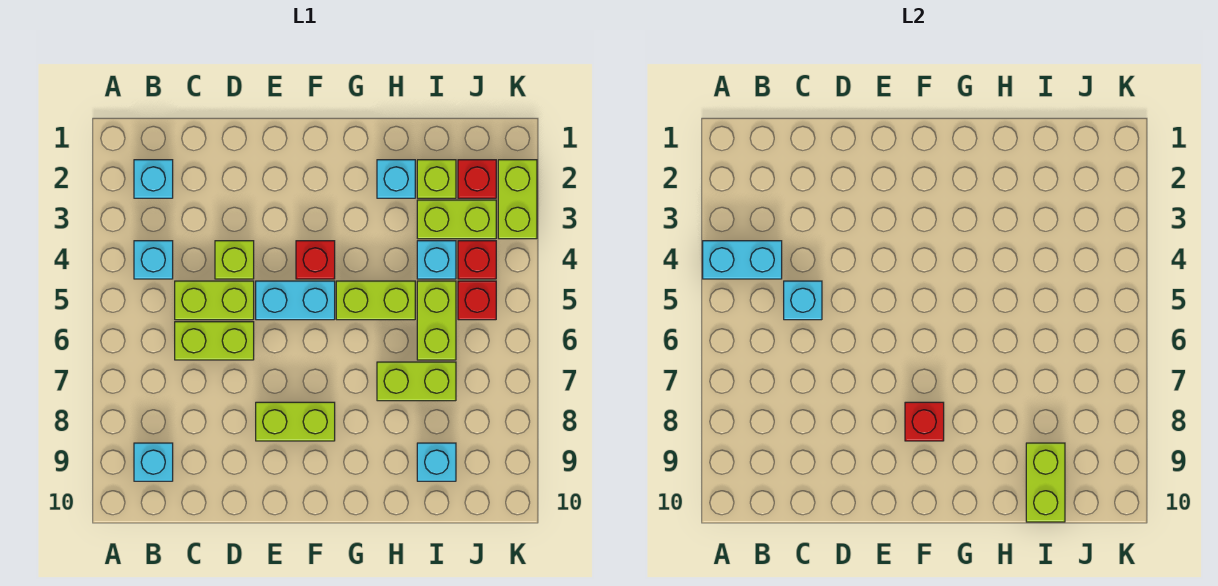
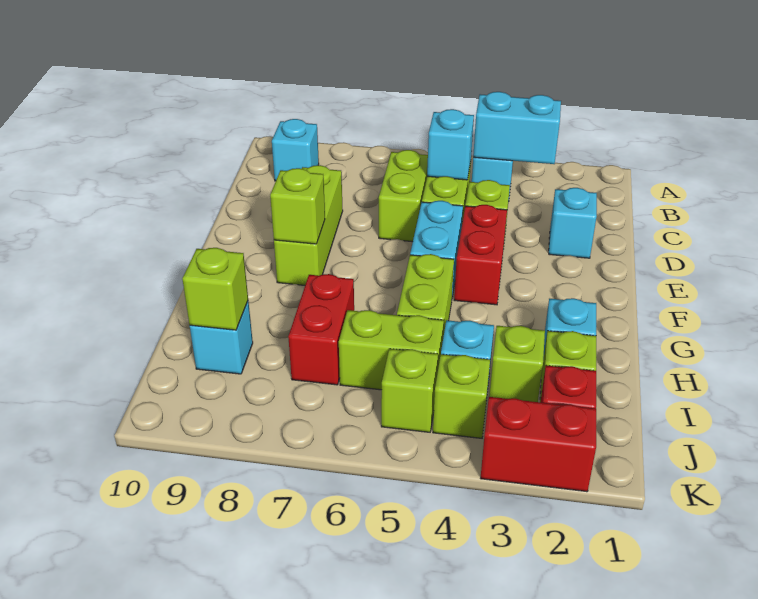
cyan 1x2 brick [703,241,782,279] -> cyan 1x2 brick turned to [473,92,561,164]
cyan 1x1 brick [134,160,173,198] -> cyan 1x1 brick moved to [549,188,597,258]
lime 1x2 brick [256,402,335,441] -> lime 1x3 brick [274,165,343,285]
red 1x1 brick [296,241,335,279] -> red 1x2 brick [454,205,507,305]
red 1x1 brick [905,402,944,441] -> lime 1x1 brick [270,168,325,244]
lime 1x2 brick [377,362,456,401] -> red 1x2 brick [288,274,354,385]
lime 1x2 brick [417,200,496,239] -> lime 1x1 brick [489,326,545,402]
lime 1x2 brick [1026,443,1065,522] -> lime 1x1 brick [182,248,248,330]
red 1x1 brick [458,241,496,279] -> lime 1x1 brick [433,354,490,438]
red 1x1 brick [458,281,496,320] -> lime 1x1 brick [381,349,438,432]
lime 1x2 brick [498,160,537,239] -> red 1x2 brick [481,397,596,492]

